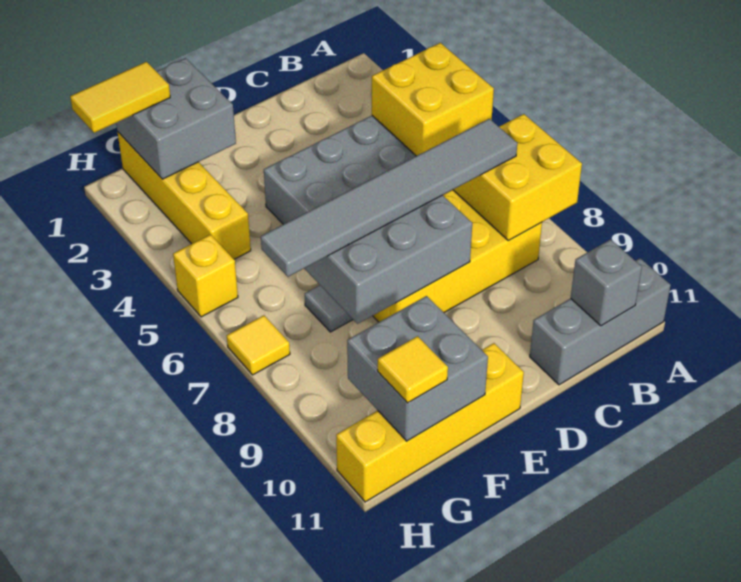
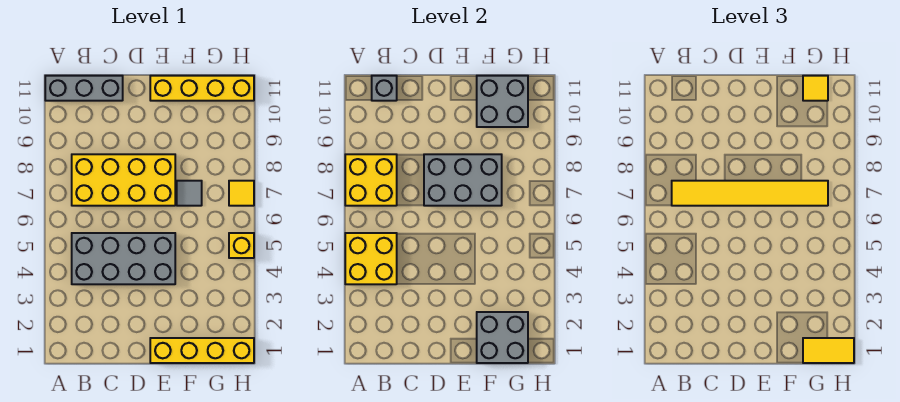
grey 1x6 tile [261,119,517,277] -> yellow 1x6 tile [672,181,828,206]
yellow 1x4 brick [118,132,251,259] -> yellow 1x4 brick turned to [150,338,254,363]

